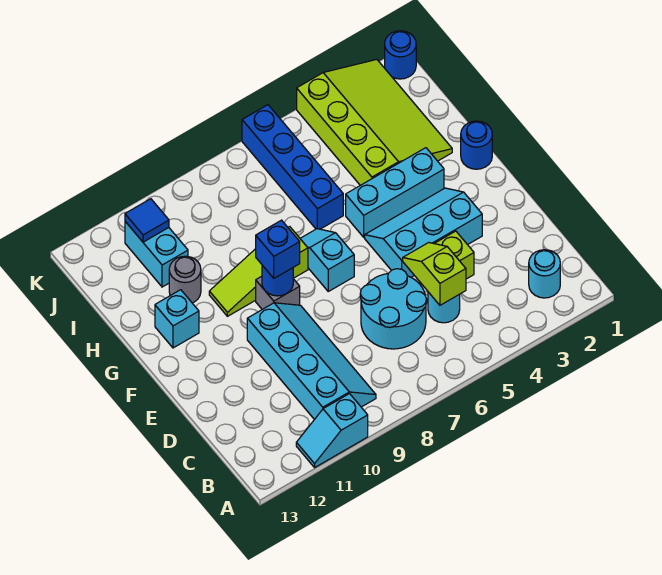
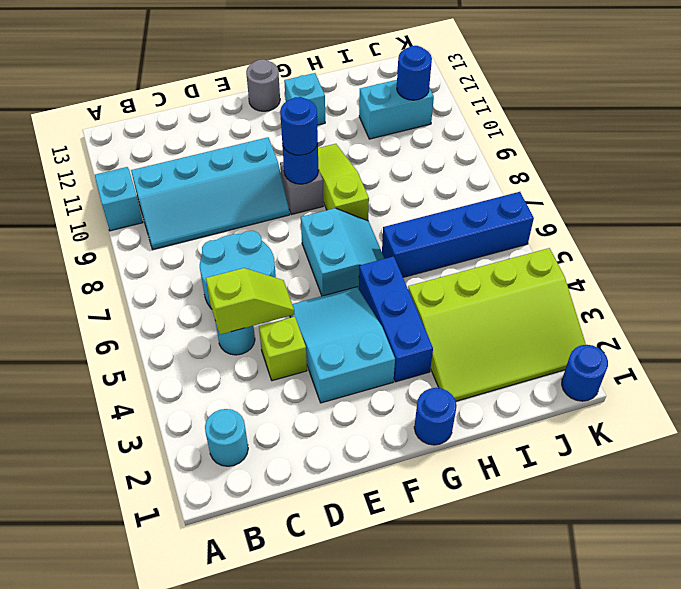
cyan 2x3 slope [365,188,482,277] -> cyan 2x3 slope turned to [290,287,395,403]
cyan 1x2 slope [300,229,354,291] -> cyan 2x2 slope [301,208,385,296]
blue 1x1 brick [256,220,300,278] -> blue 1x1 round brick [280,97,318,155]
cyan 1x3 brick [346,148,444,237] -> blue 1x3 brick [359,256,433,382]
grey 1x1 round brick [169,256,201,303] -> grey 1x1 round brick moved to [246,59,280,111]
blue 1x1 tile [125,199,169,242] -> blue 1x1 round brick [397,46,432,100]

